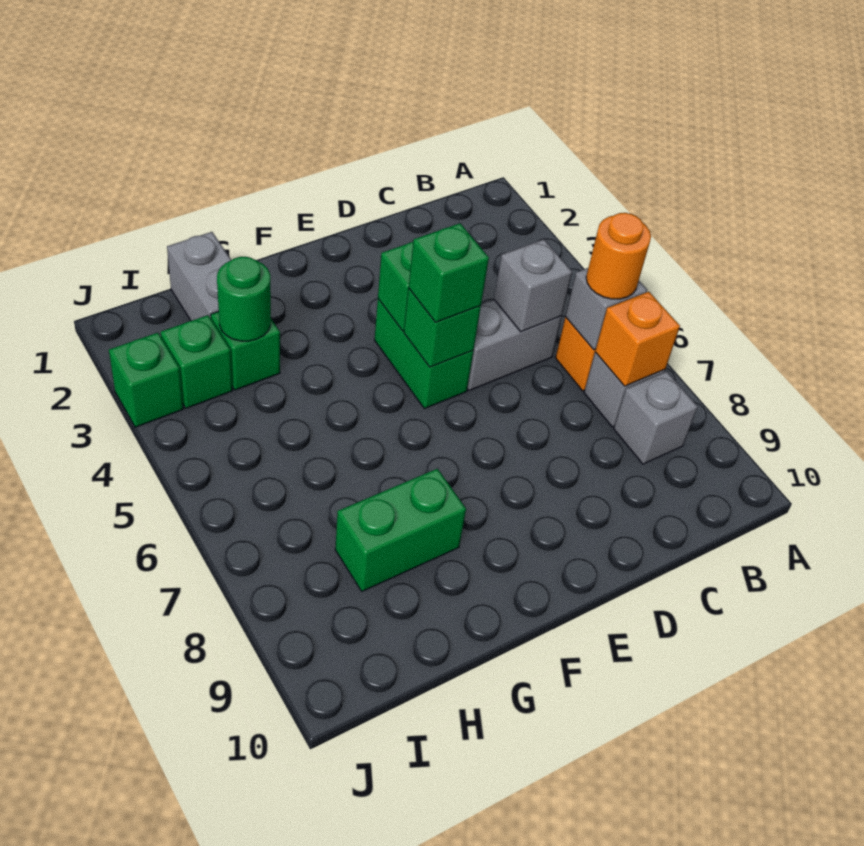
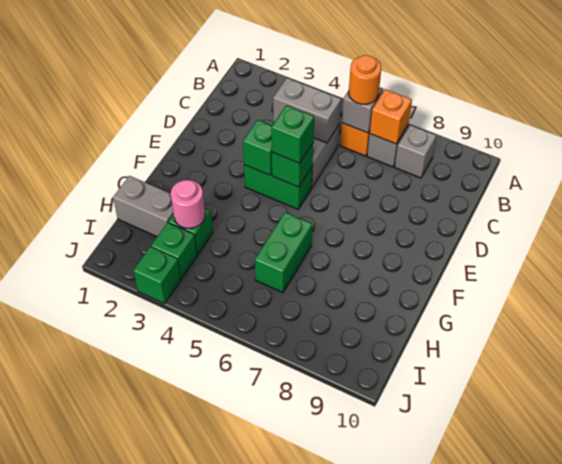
grey 1x1 brick [494,239,572,332] -> grey 1x2 brick [273,78,342,143]
green 1x2 brick [335,469,466,591] -> green 1x2 brick moved to [255,212,313,293]
green 1x1 round brick [217,257,271,341] -> pink 1x1 round brick [171,180,205,228]

